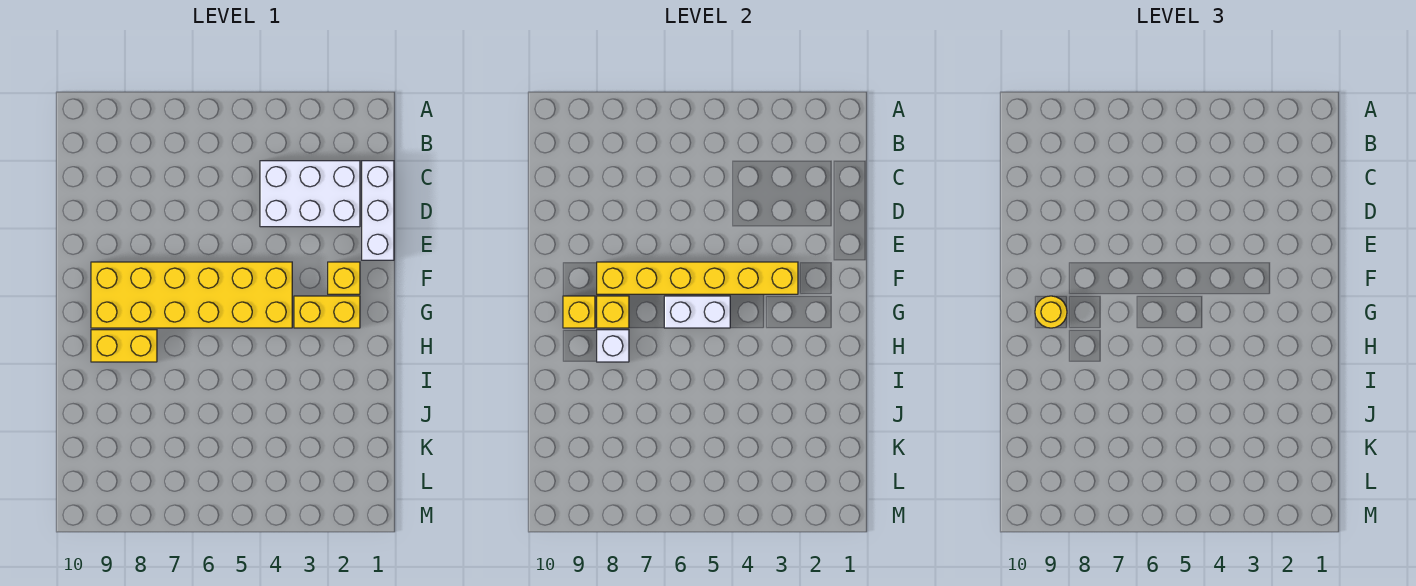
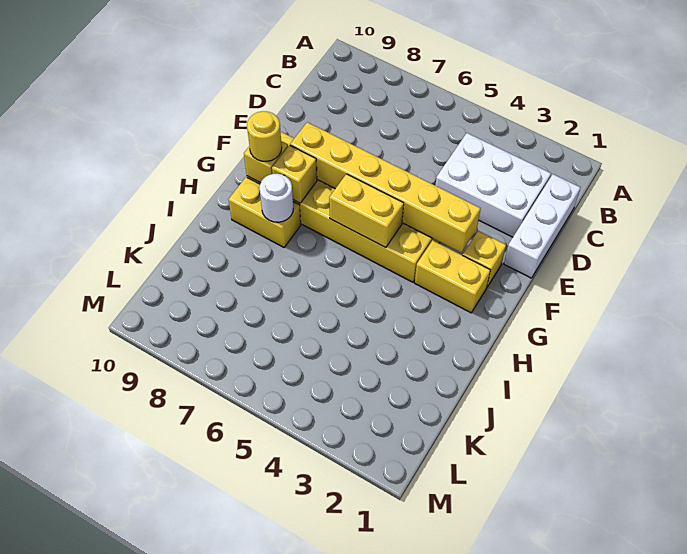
white 1x2 brick [664,296,730,328] -> yellow 1x2 brick [329,174,404,248]
white 1x1 brick [597,330,629,362] -> white 1x1 round brick [260,174,293,222]

